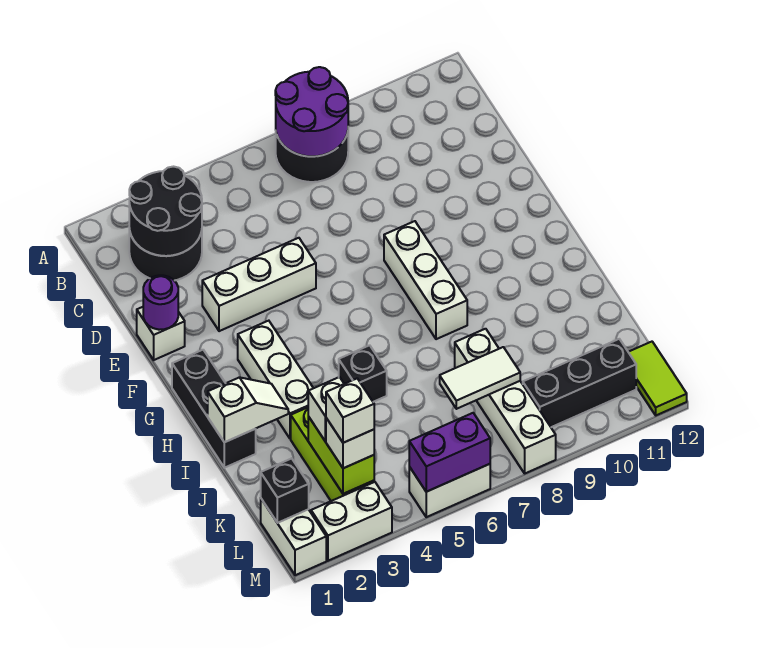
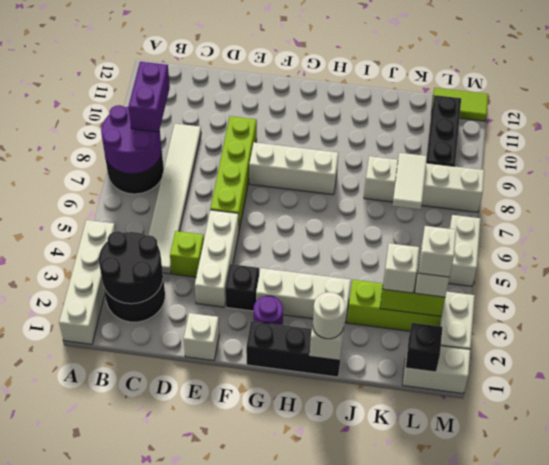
none -> white 1x4 brick [59,220,116,344]
none -> white 1x6 tile [148,124,201,274]
none -> lime 1x1 brick [170,231,204,277]
purple 1x1 round brick [143,275,178,330] -> purple 1x1 round brick moved to [254,296,283,325]
none -> lime 1x4 brick [210,116,257,230]
none -> white 1x1 round brick [313,292,345,339]
black 1x1 brick [339,345,387,402] -> black 1x1 brick moved to [225,264,259,311]
purple 1x2 brick [409,413,490,492] -> purple 1x2 brick moved to [128,62,170,132]

